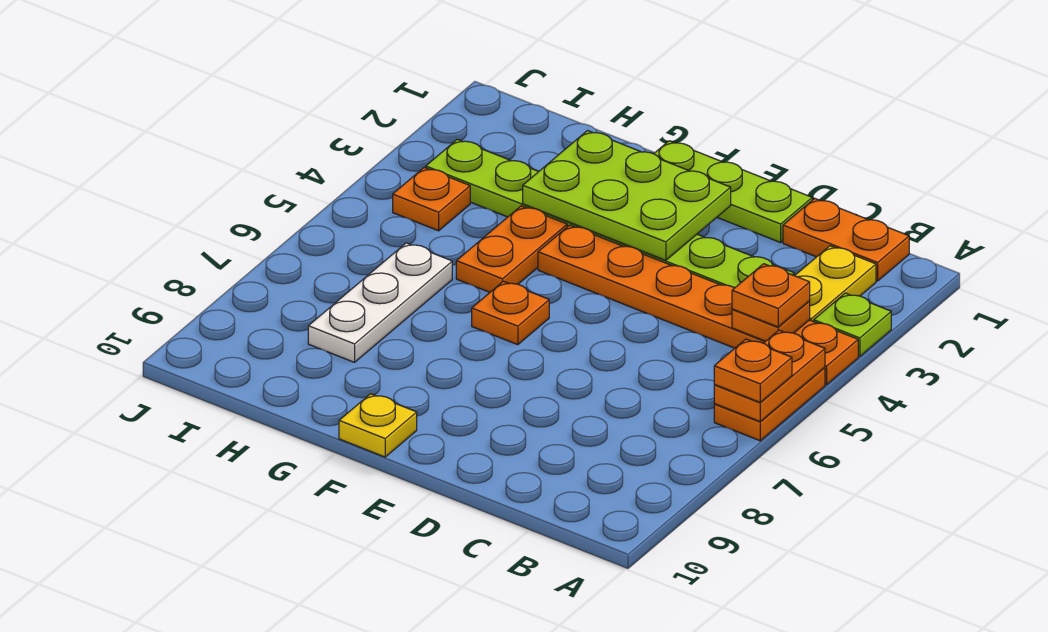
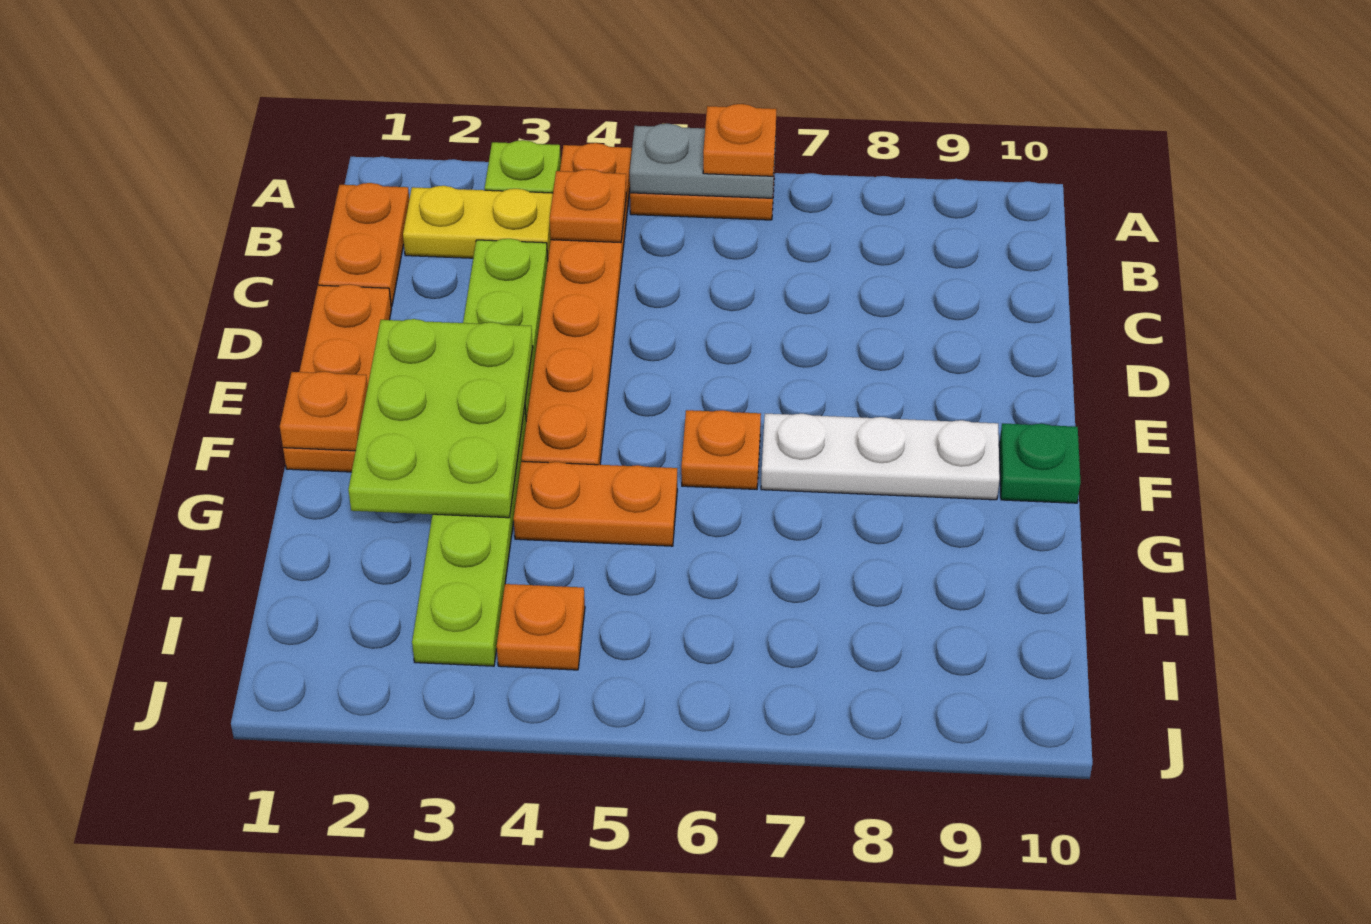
orange 1x2 plate [714,330,825,421] -> grey 1x2 plate [630,124,776,198]
orange 1x1 plate [732,264,810,327] -> orange 1x1 plate moved to [280,372,368,451]
lime 1x3 plate [654,141,812,243] -> orange 1x3 plate [283,284,391,472]
yellow 1x1 plate [339,394,417,457] -> green 1x1 plate [999,423,1081,503]
white 1x3 plate [308,243,452,362] -> white 1x3 plate moved to [761,414,1000,500]

